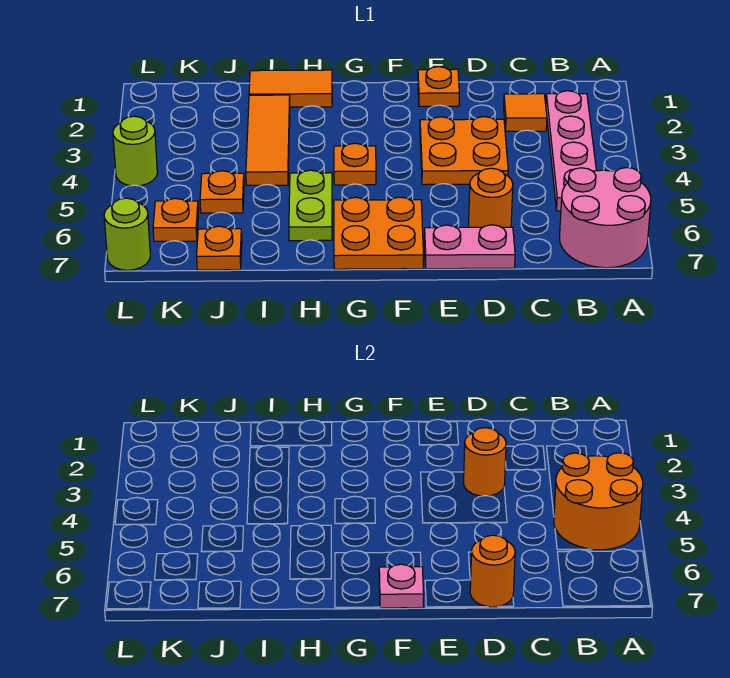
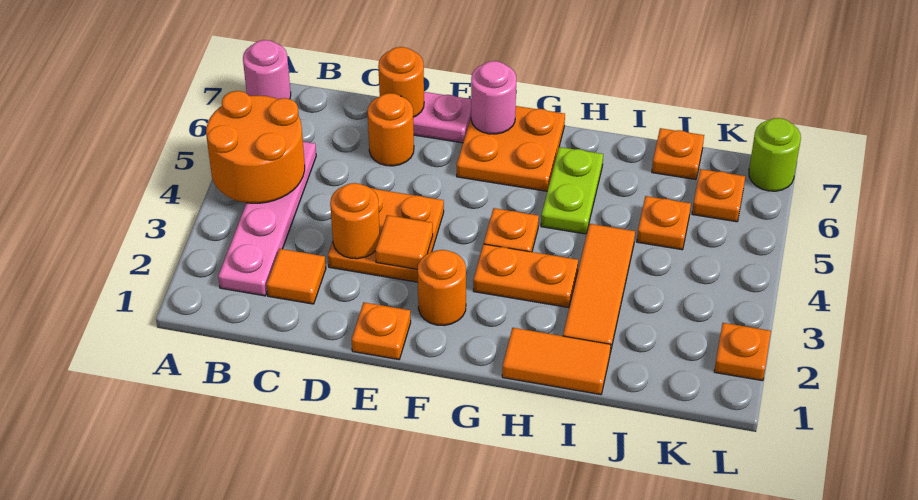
pink 2x2 round brick [559,168,651,268] -> pink 1x1 round brick [243,40,291,99]
none -> orange 1x1 tile [375,215,433,269]
none -> orange 1x1 round brick [417,250,466,326]
pink 1x1 plate [379,564,424,608] -> pink 1x1 round brick [471,61,516,134]
none -> orange 1x2 plate [473,244,578,308]
none -> orange 1x1 plate [714,323,771,381]
lime 1x1 round brick [113,116,157,186] -> none

